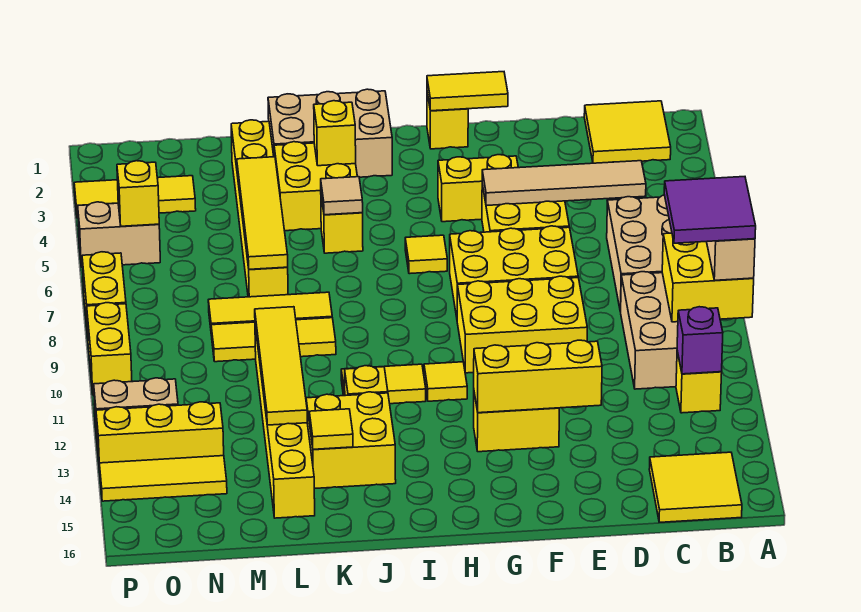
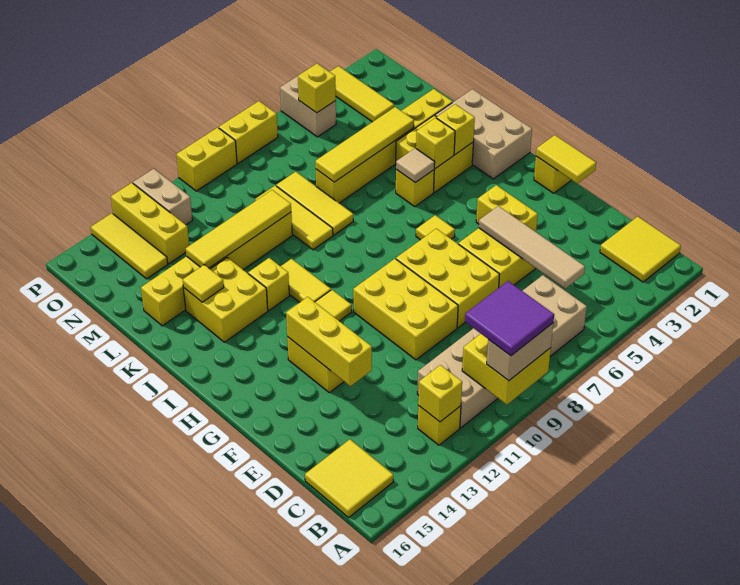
purple 1x1 brick [677,307,723,374] -> yellow 1x1 brick [418,365,462,422]
none -> yellow 1x1 brick [416,118,455,169]

